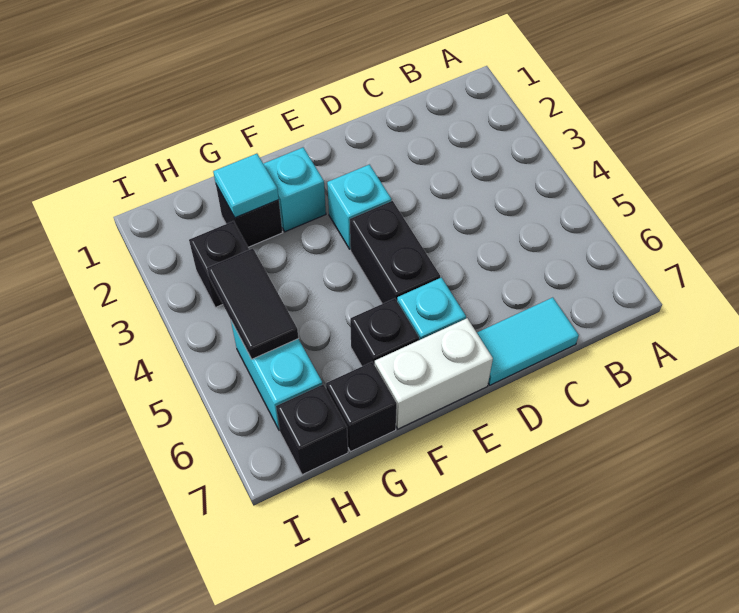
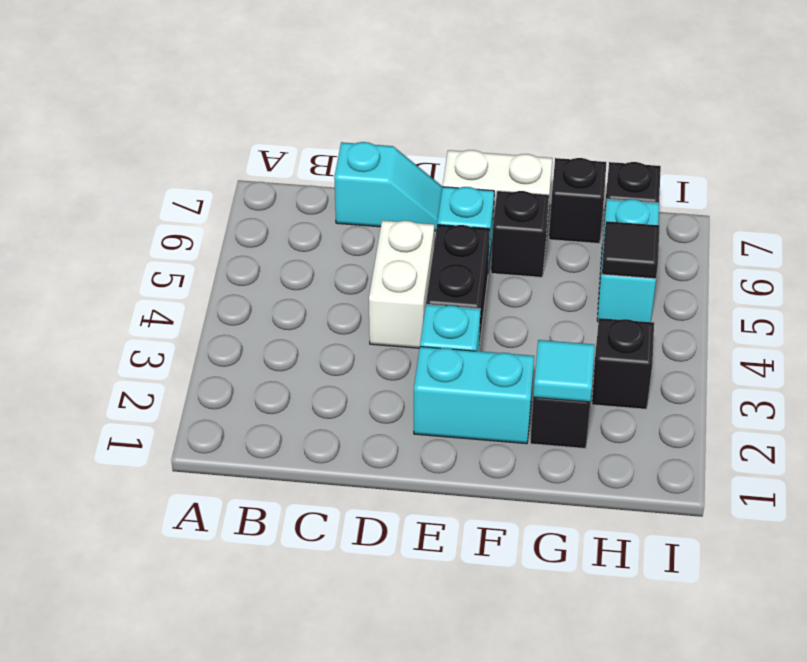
cyan 1x2 tile [477,297,579,385] -> cyan 1x2 slope [334,142,442,231]
none -> white 1x2 brick [369,220,434,348]
cyan 1x1 brick [263,147,326,232] -> cyan 1x2 brick [414,347,534,444]
black 1x2 tile [207,248,298,359] -> black 1x1 tile [602,221,660,279]

